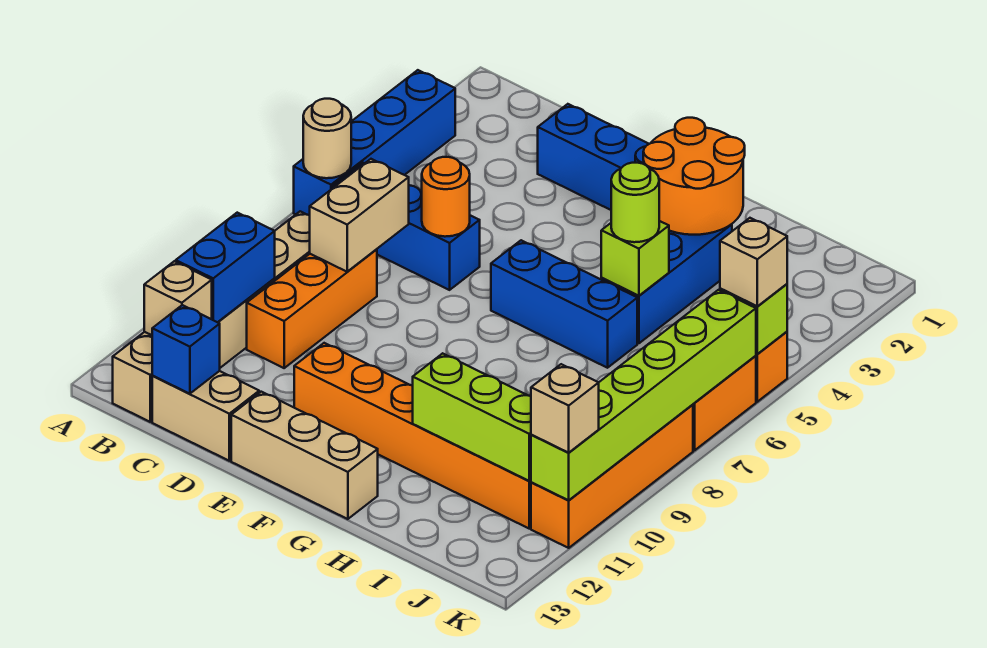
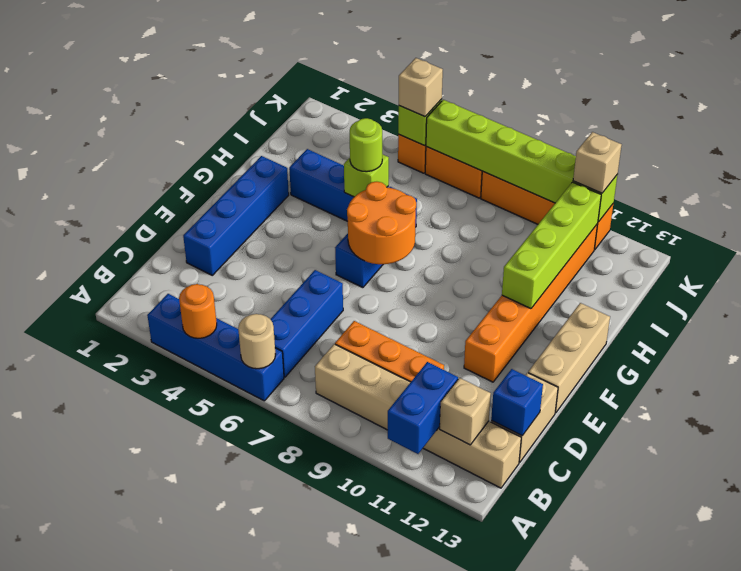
blue 1x2 brick [176,213,275,322] -> blue 1x2 brick turned to [388,362,458,454]
tan 1x2 brick [310,159,409,272] -> none
orange 1x1 round brick [422,157,470,237] -> orange 1x1 round brick moved to [179,284,217,338]
orange 2x2 round brick [643,118,745,235] -> orange 2x2 round brick moved to [347,182,416,264]
lime 1x3 brick [413,353,531,481] -> lime 1x4 brick [502,182,601,309]

